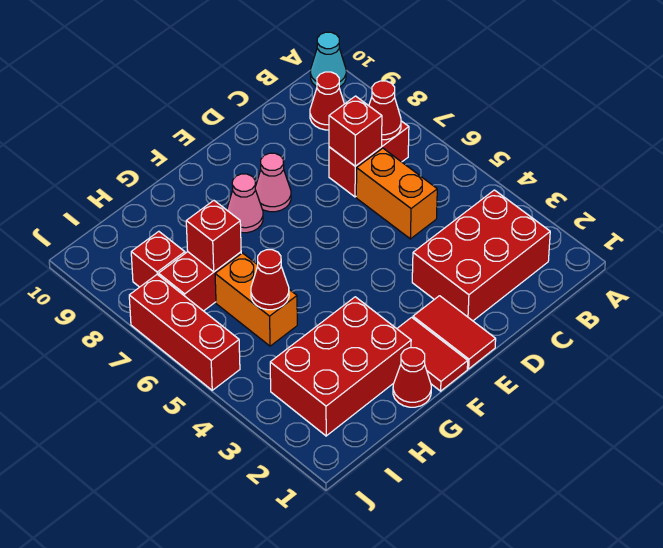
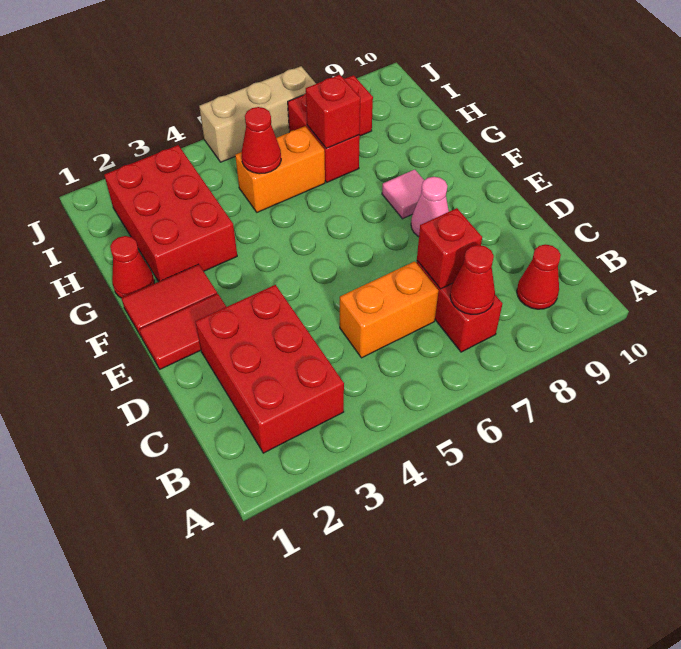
cyan 1x1 cone [310,32,346,87] -> none
pink 1x1 cone [227,174,263,233] -> pink 1x1 tile [382,170,424,219]
red 1x3 brick [129,275,240,390] -> tan 1x3 brick [199,66,316,162]

